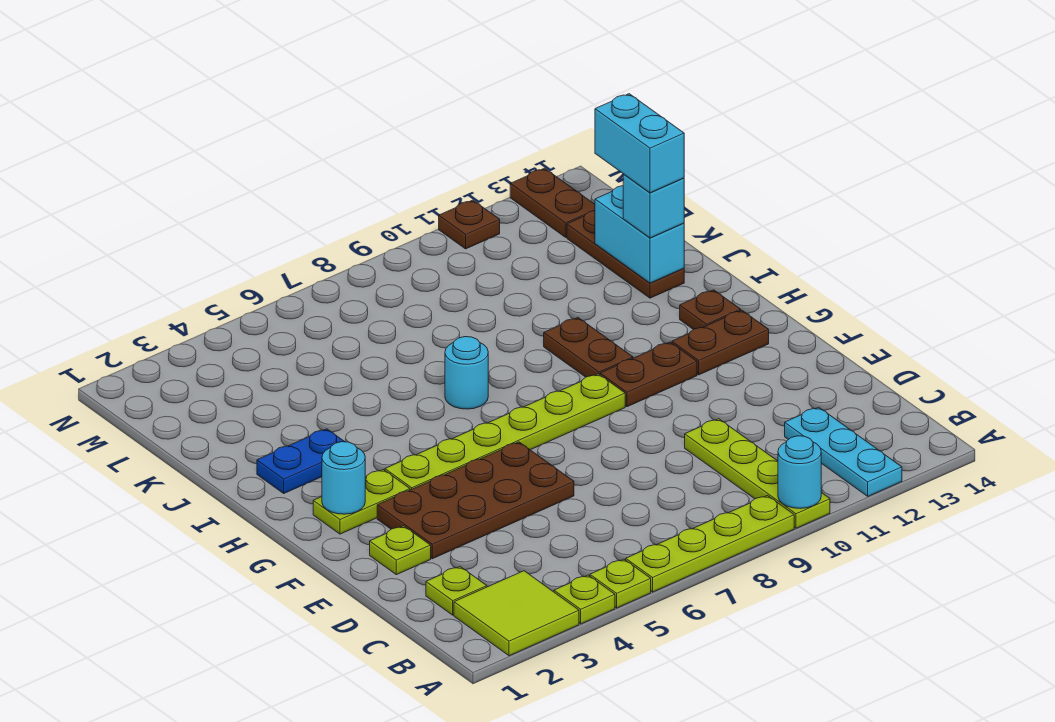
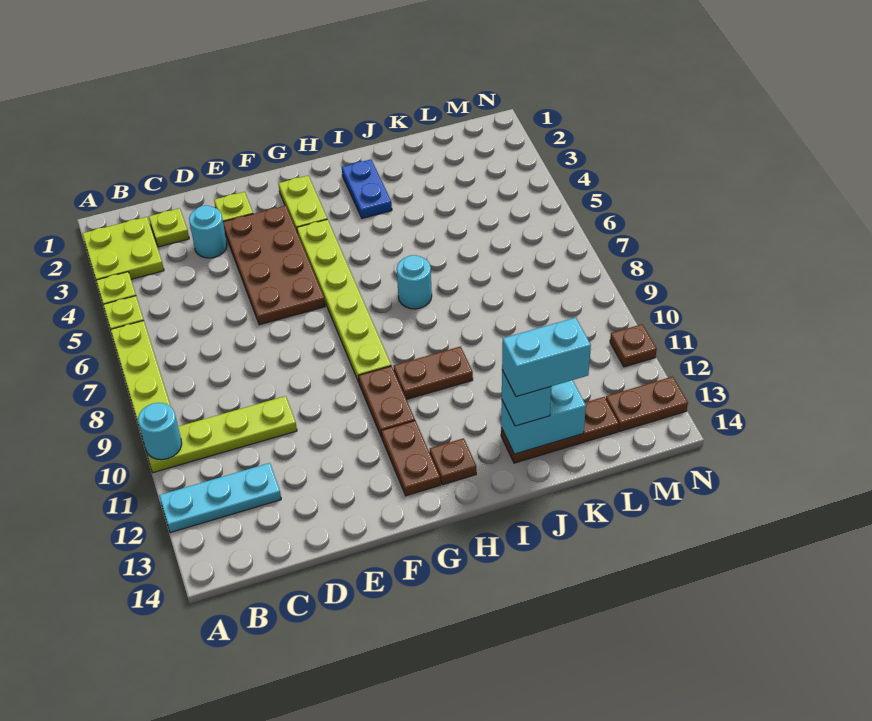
lime 2x2 tile [454,571,579,656] -> lime 2x2 plate [82,217,164,280]
cyan 1x1 round brick [322,442,365,514] -> cyan 1x1 round brick moved to [189,205,227,258]

